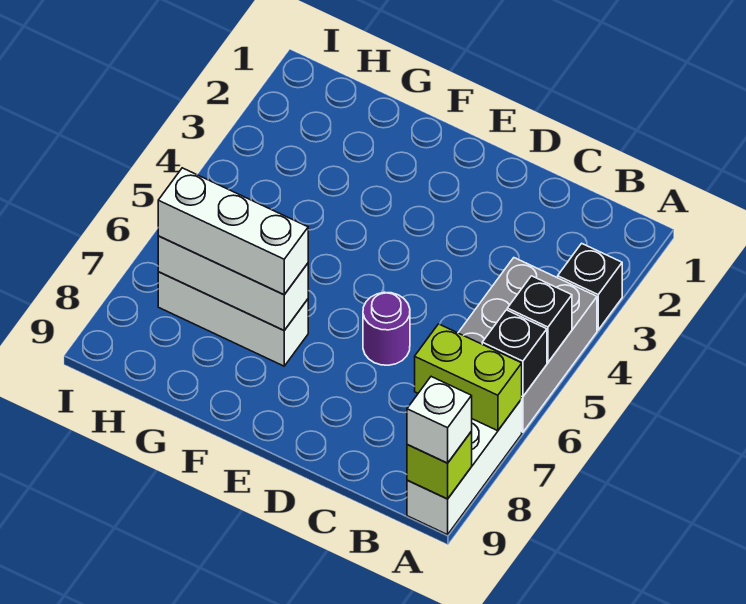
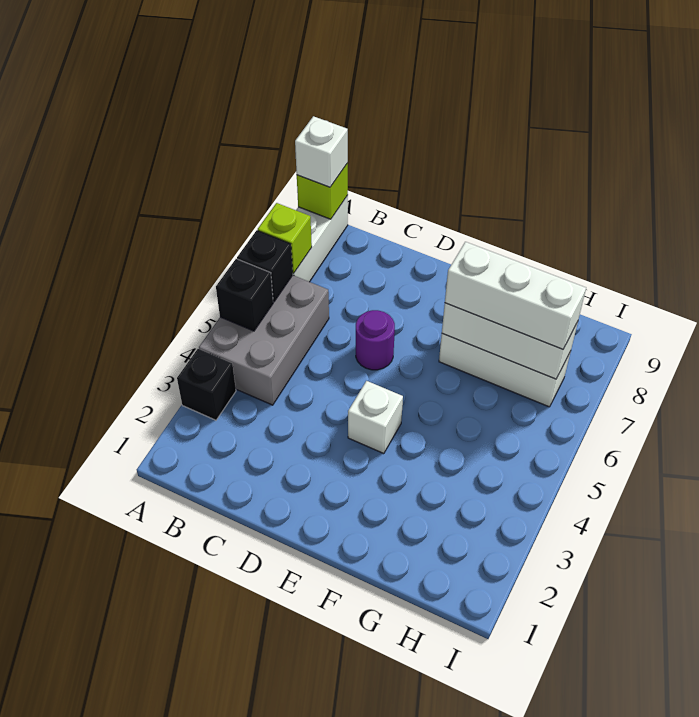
lime 1x2 brick [415,324,522,431] -> lime 1x1 brick [258,203,312,273]
none -> white 1x1 brick [348,381,403,454]

